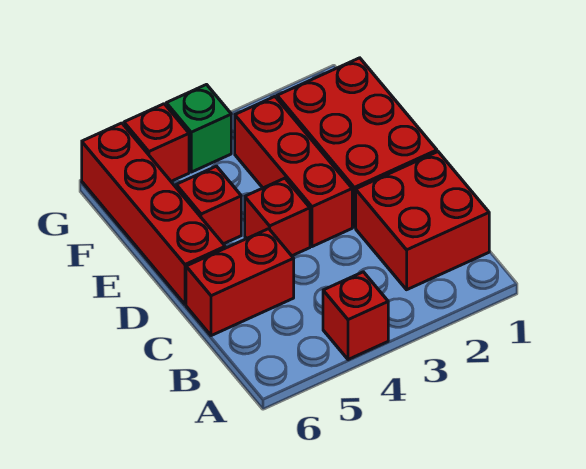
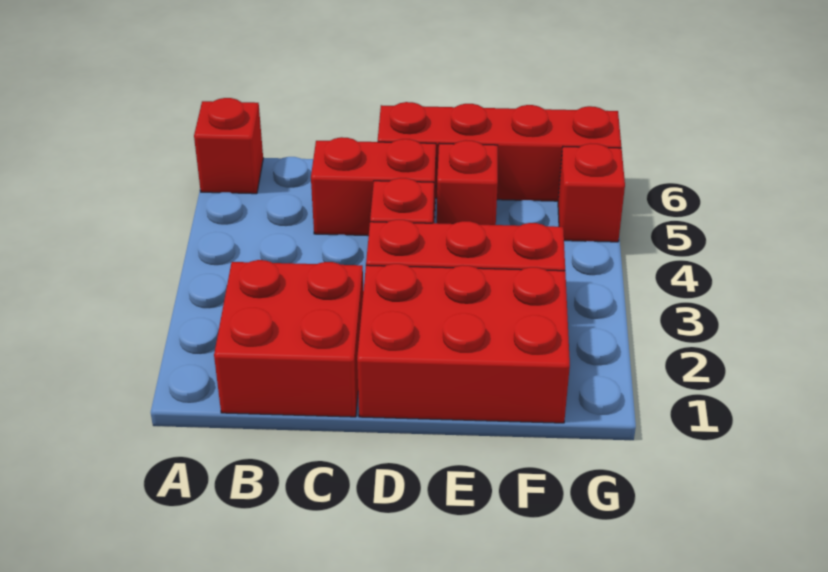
red 1x1 brick [323,272,388,360] -> red 1x1 brick moved to [194,98,263,194]
red 1x2 brick [186,229,294,336] -> red 1x2 brick turned to [311,137,436,236]
green 1x1 brick [166,85,231,172] -> none

